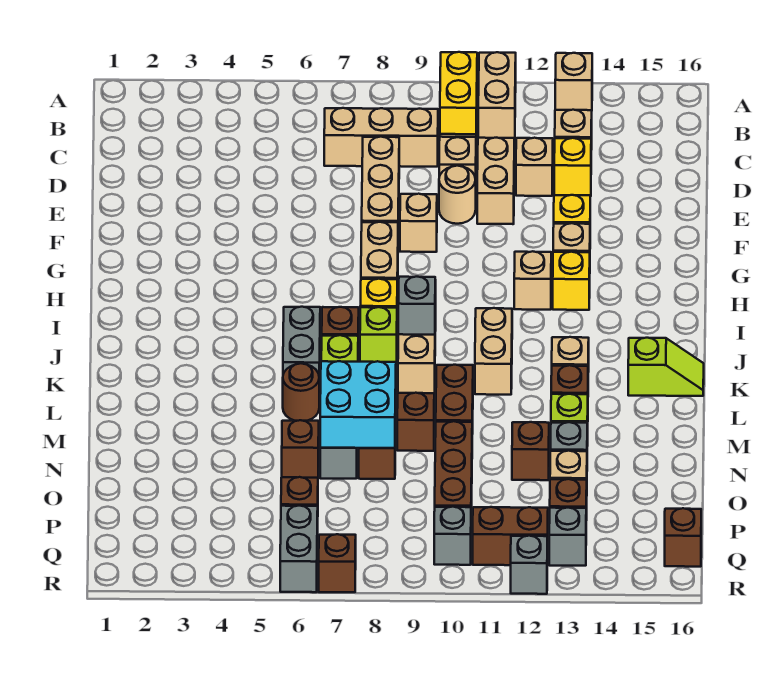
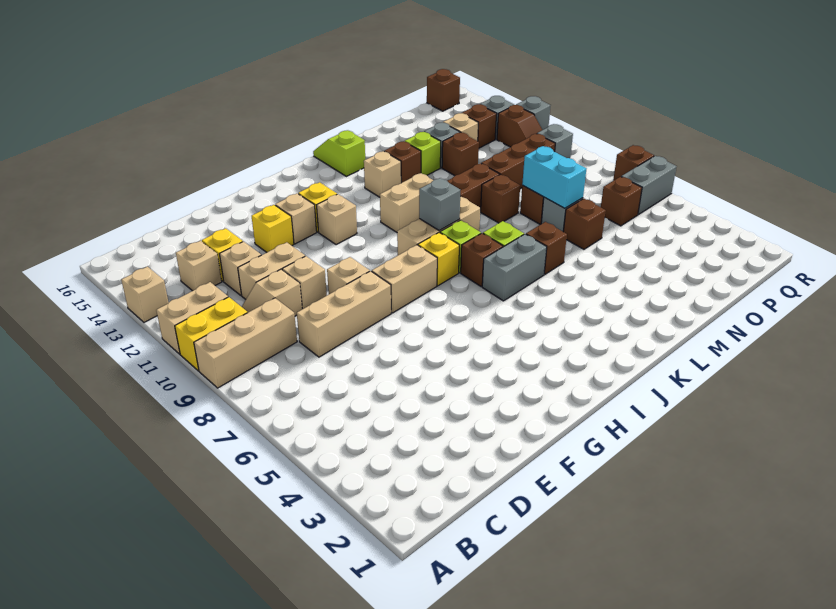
tan 1x3 brick [324,108,438,167] -> tan 1x3 brick turned to [194,298,297,388]
tan 1x1 round brick [439,166,476,224] -> tan 1x1 brick [282,256,327,309]
brown 1x1 round brick [283,363,319,421] -> brown 1x1 brick [526,222,567,274]
cyan 2x2 brick [320,361,396,448] -> cyan 1x2 brick [522,146,586,208]
brown 1x2 brick [473,507,548,565] -> brown 1x2 slope [497,105,542,147]

